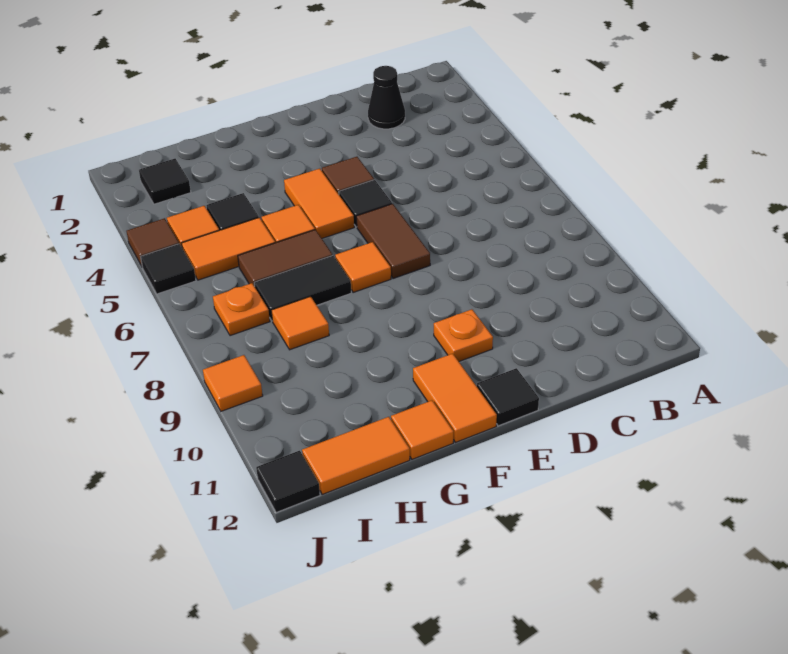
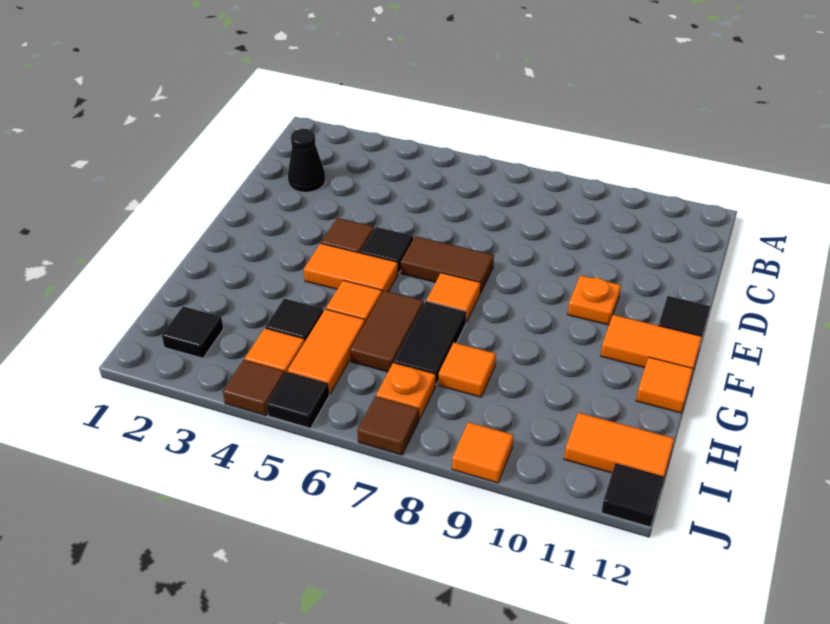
orange 1x2 tile [302,417,410,494] -> orange 1x2 tile turned to [564,413,674,480]
none -> brown 1x1 tile [357,396,419,455]

